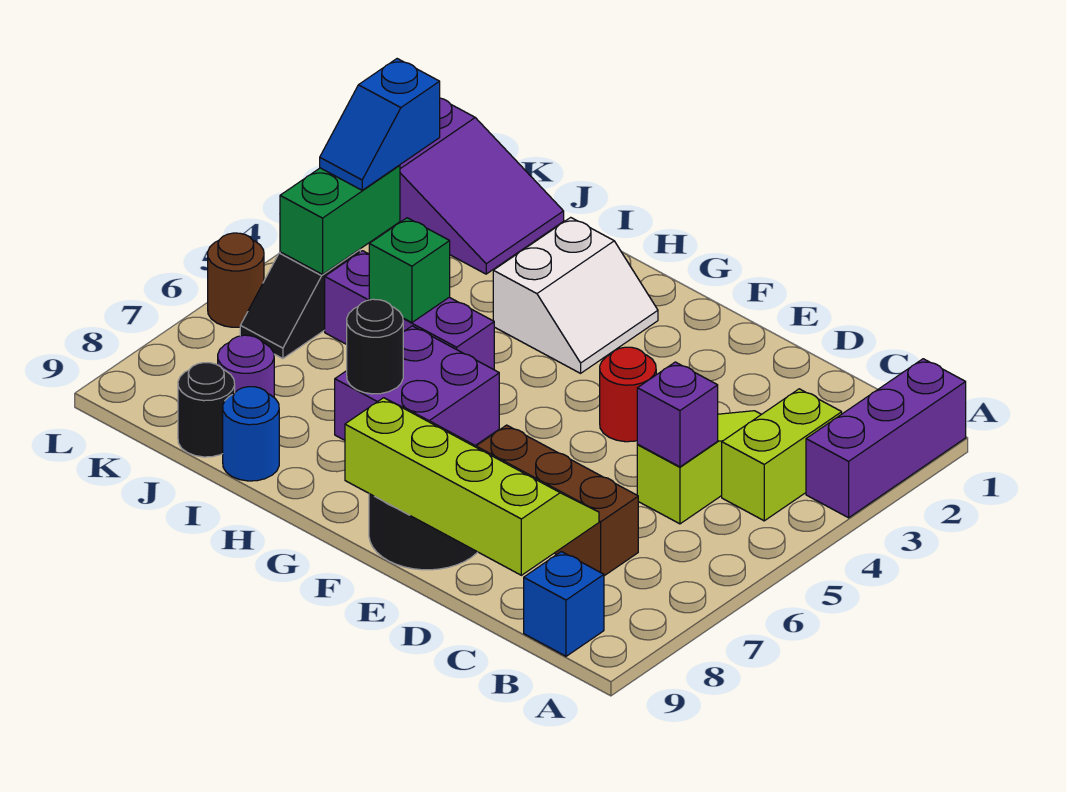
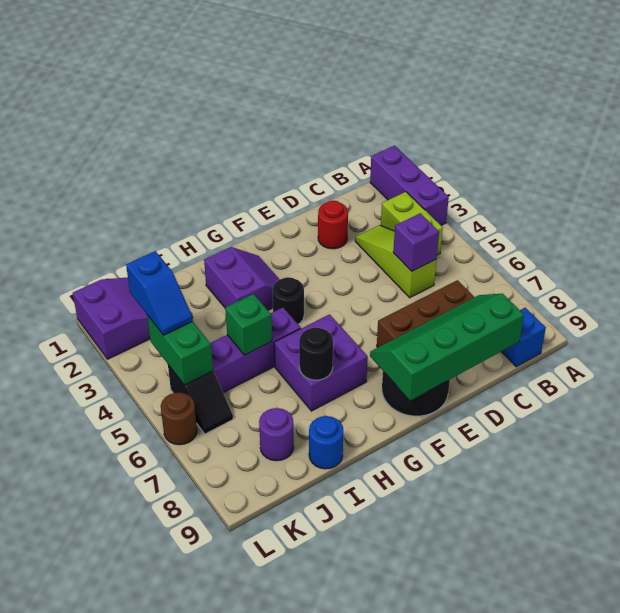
lime 2x4 slope [345,398,599,575] -> green 2x4 slope [370,294,524,401]
red 1x1 round brick [600,347,656,442] -> red 1x1 round brick moved to [318,201,348,249]
white 2x2 slope [493,217,658,373] -> purple 2x2 slope [204,247,280,310]
black 1x1 round brick [178,363,235,457] -> black 1x1 round brick moved to [273,277,304,324]

